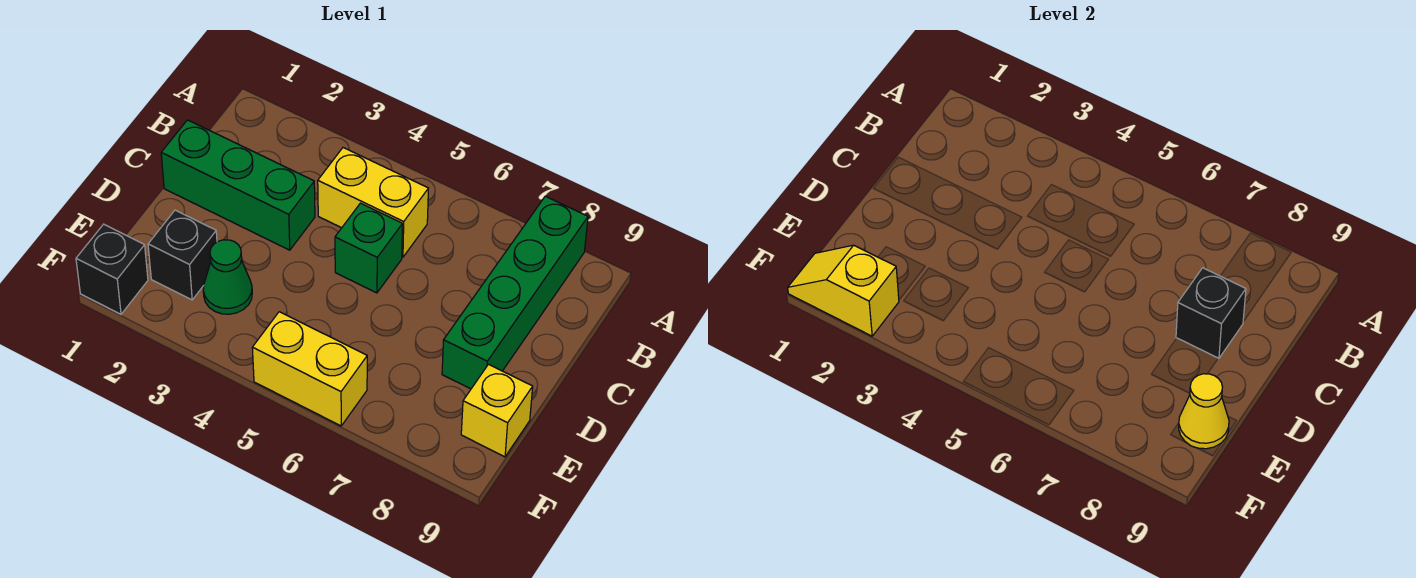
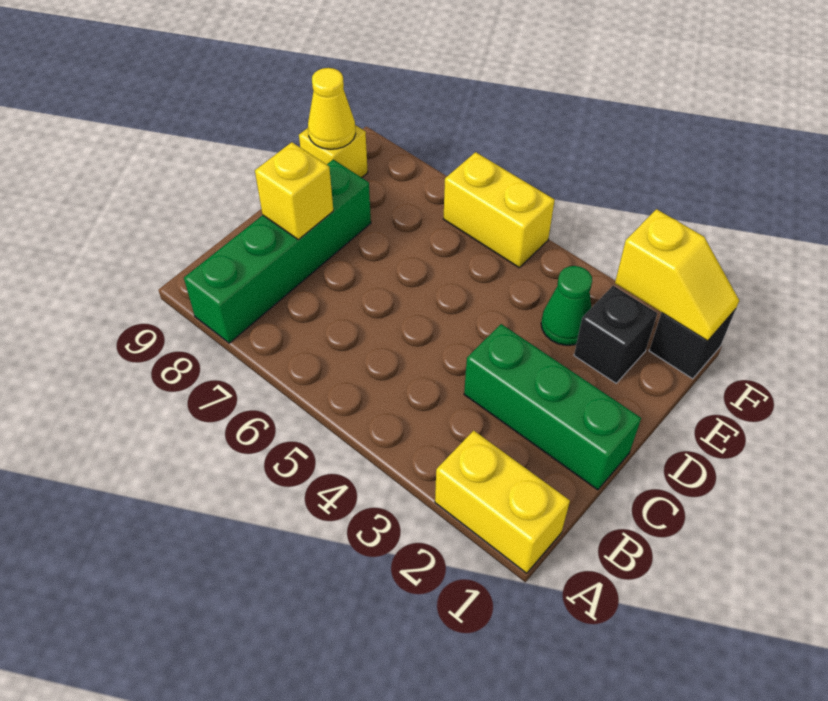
yellow 1x2 brick [318,148,428,257] -> yellow 1x2 brick moved to [435,430,570,573]
green 1x1 brick [335,203,402,293] -> none
black 1x1 brick [1176,268,1246,359] -> yellow 1x1 brick [255,142,333,239]

